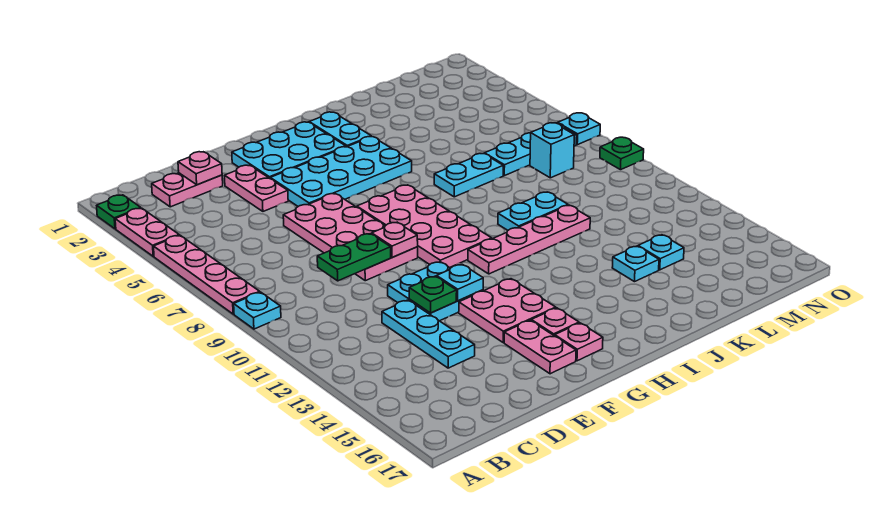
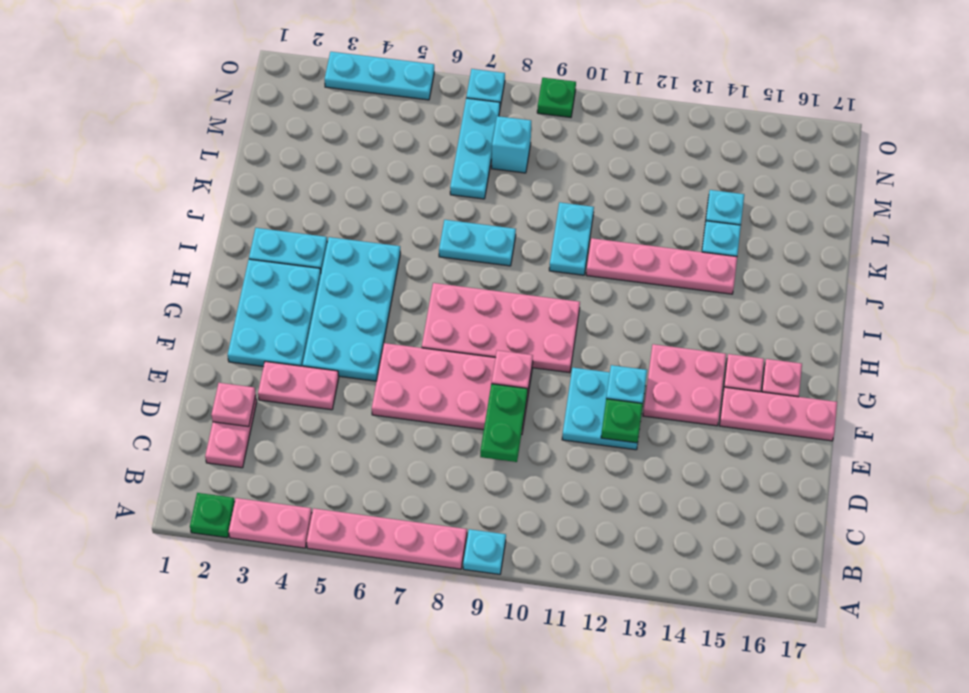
cyan 1x3 plate [382,300,475,368] -> cyan 1x3 plate moved to [325,52,434,100]
pink 1x2 plate [504,320,576,374] -> pink 1x3 plate [719,387,837,441]
pink 1x4 plate [468,205,590,274] -> pink 1x4 plate turned to [586,238,737,294]
cyan 1x2 plate [434,154,503,197] -> cyan 1x2 plate turned to [439,220,516,266]

